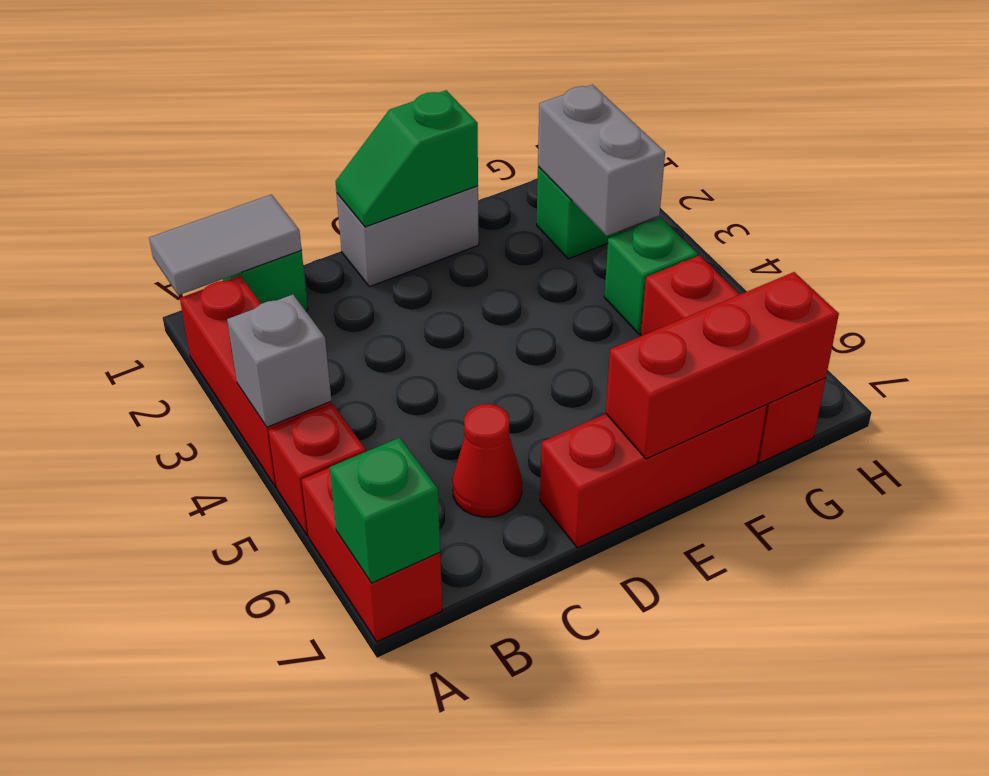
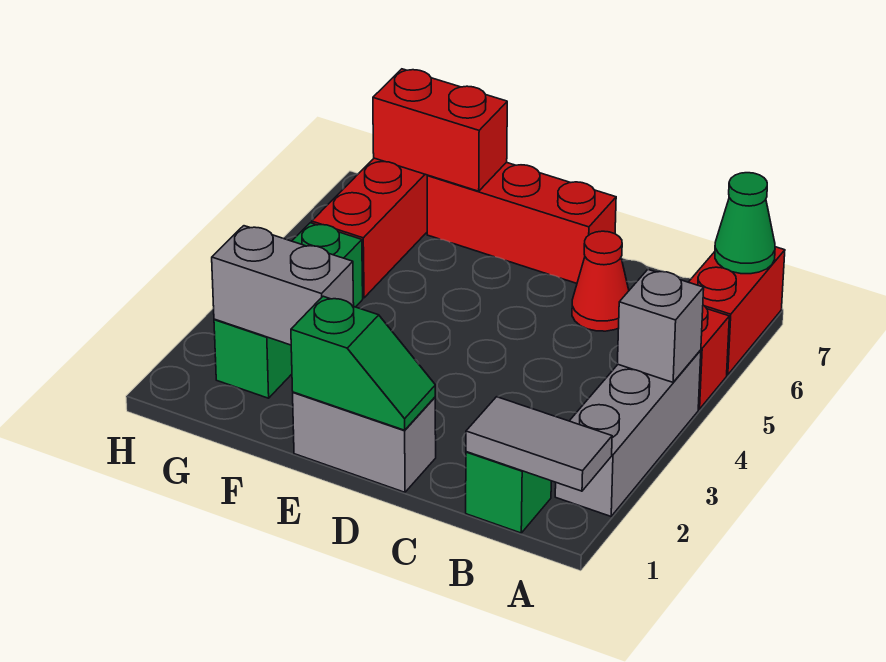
red 1x3 brick [180,276,332,487] -> grey 1x3 brick [555,350,701,516]
green 1x1 brick [330,438,440,583] -> green 1x1 cone [715,173,775,274]
red 1x3 brick [606,272,839,459] -> red 1x2 brick [373,69,507,191]
grey 1x2 brick [538,85,665,236] -> grey 1x2 brick turned to [212,226,354,345]

